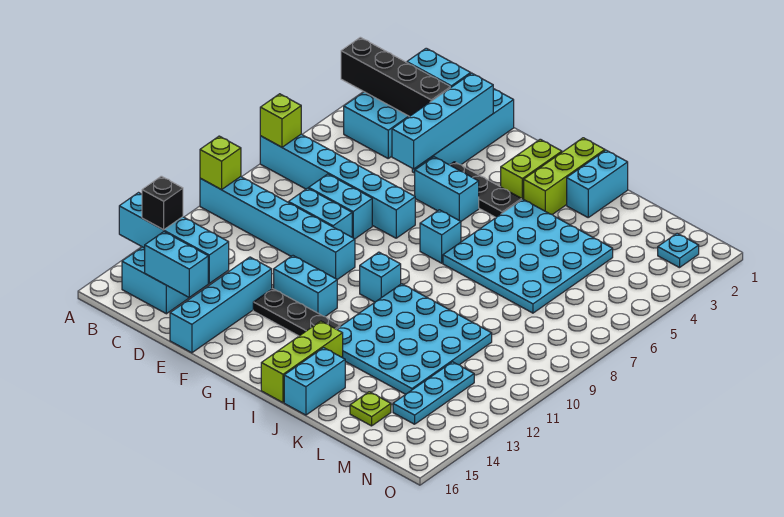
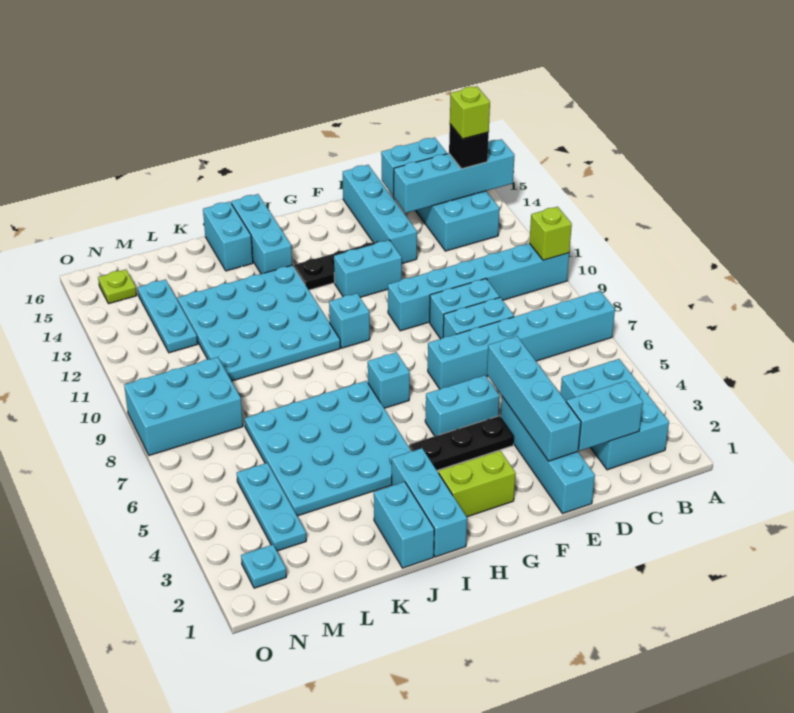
black 1x4 brick [341,37,450,117] -> none
lime 1x1 brick [260,94,301,147] -> lime 1x1 brick moved to [450,86,490,139]
lime 1x2 brick [501,139,562,199] -> lime 1x2 brick turned to [439,451,516,517]
lime 1x3 brick [524,138,605,215] -> cyan 1x3 brick [392,448,467,557]
lime 1x3 brick [261,321,343,403] -> cyan 1x3 brick [231,194,292,274]
lime 1x1 plate [350,392,391,426] -> lime 1x1 plate moved to [98,270,137,304]
none -> cyan 1x3 plate [237,463,306,551]
none -> cyan 2x3 brick [124,357,243,455]

